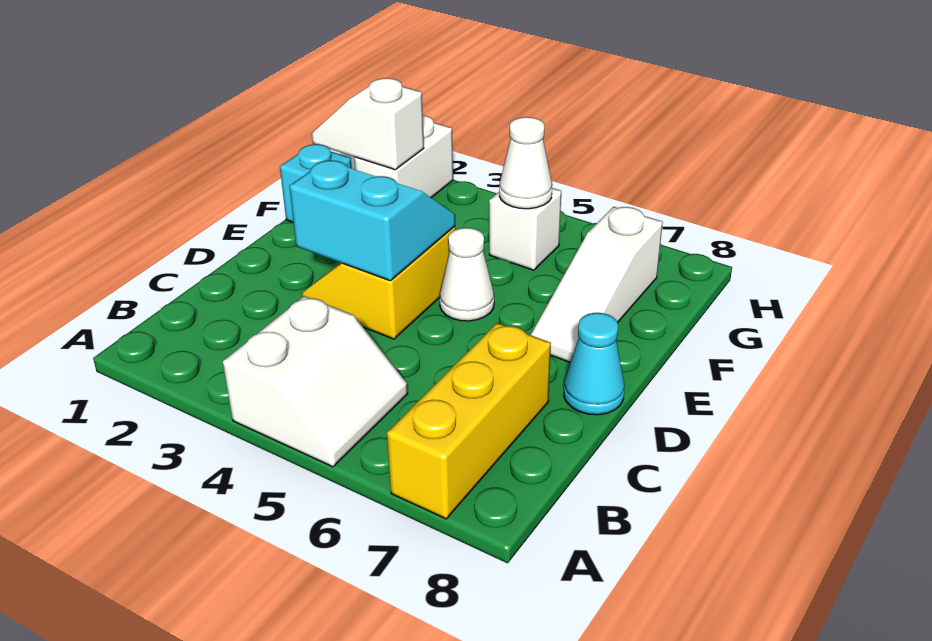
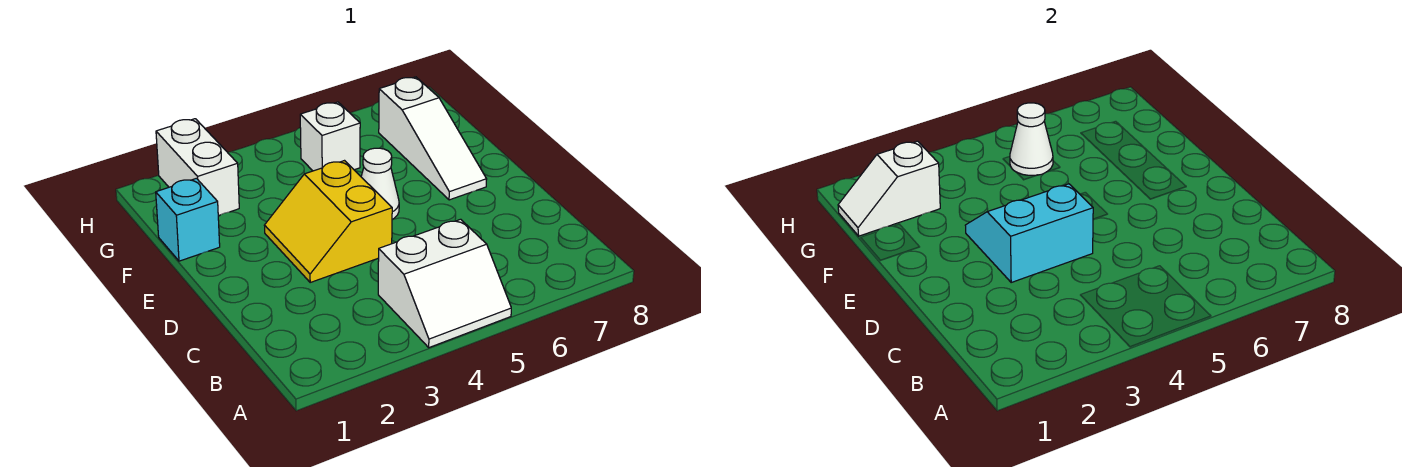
white 2x2 slope [223,296,408,467] -> white 2x2 slope turned to [378,219,511,347]
yellow 1x3 brick [387,323,551,519] -> none
cyan 1x1 cone [564,313,624,415] -> none

